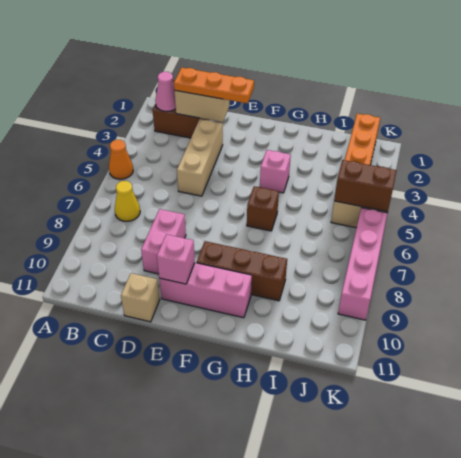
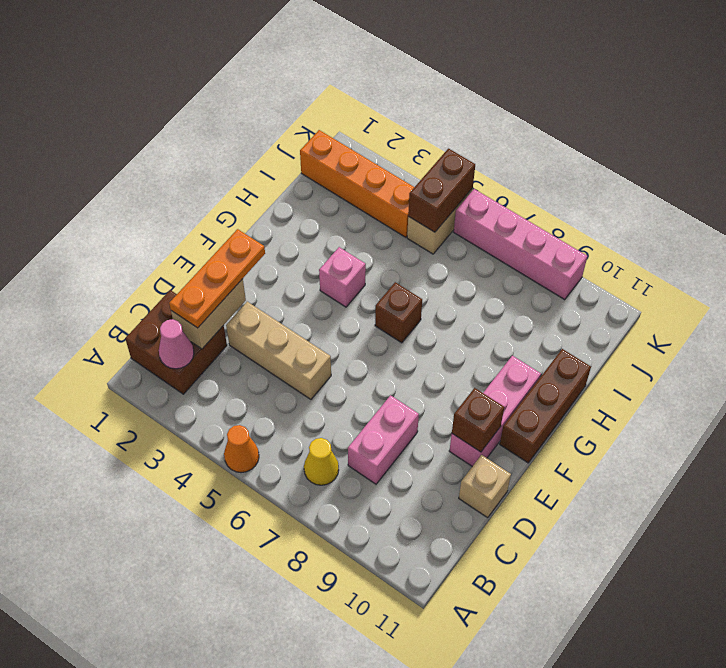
pink 1x2 brick [141,209,186,274] -> pink 1x2 brick turned to [348,395,419,484]
pink 1x1 brick [157,234,195,284] -> brown 1x1 brick [452,388,504,452]
brown 1x3 brick [197,241,287,301] -> brown 1x3 brick moved to [500,349,591,463]

